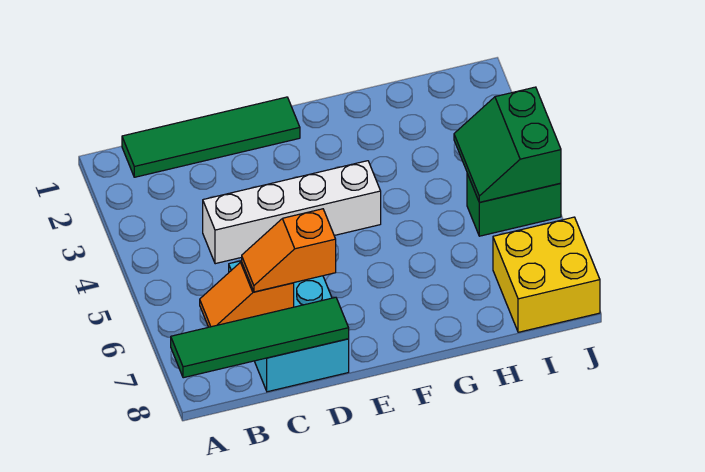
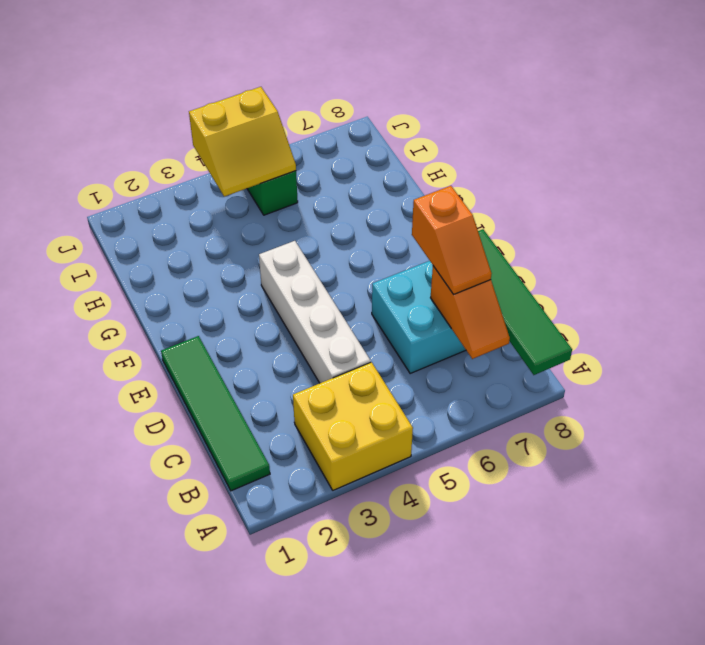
green 2x2 slope [454,87,561,202] -> yellow 2x2 slope [189,87,296,197]
yellow 2x2 brick [493,217,600,332] -> yellow 2x2 brick moved to [293,362,413,490]

